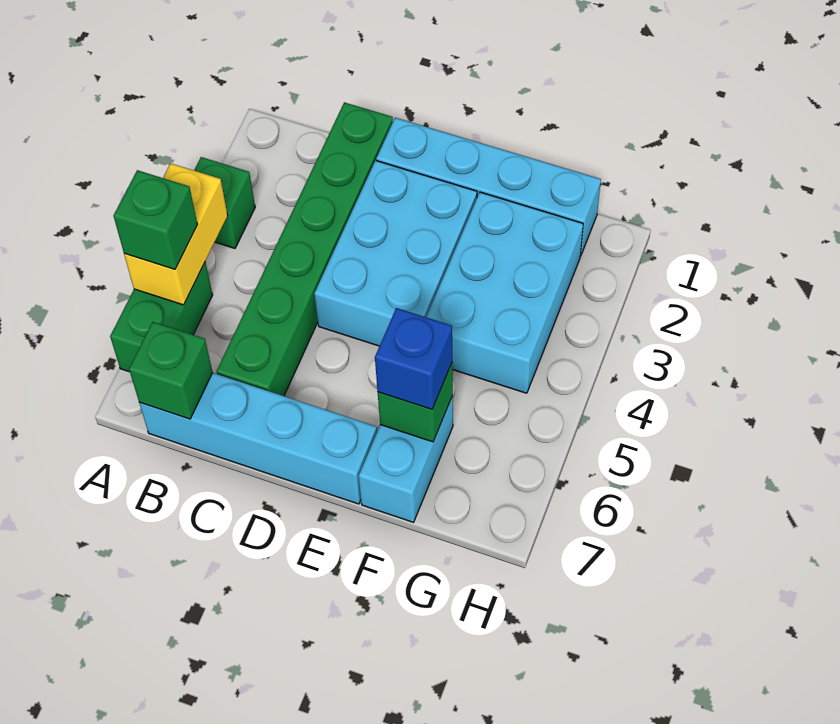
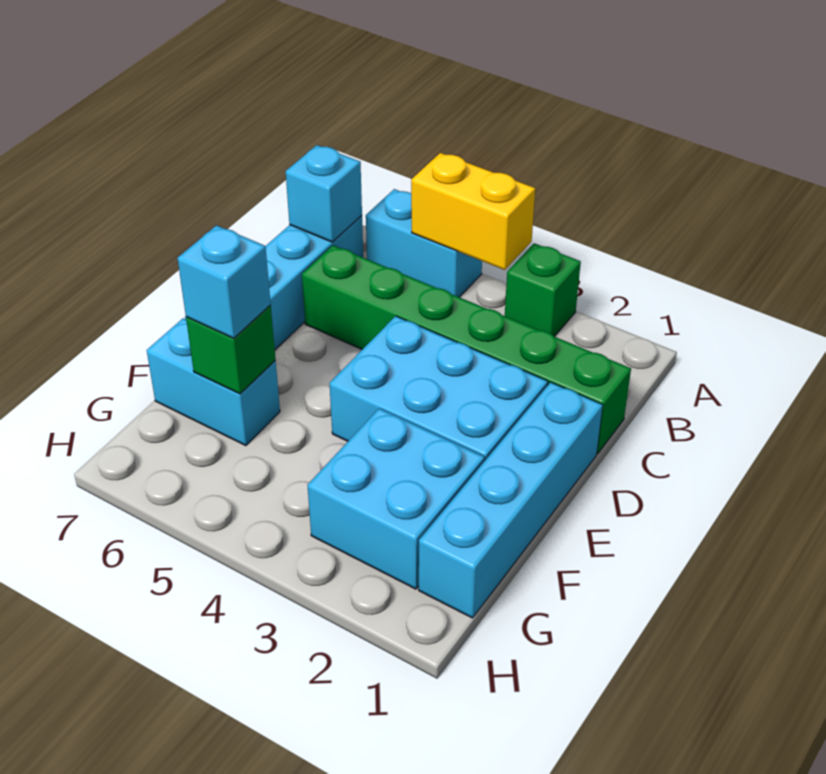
green 1x2 brick [110,262,212,372] -> cyan 1x2 brick [366,189,482,297]
green 1x1 brick [114,170,198,269] -> none
green 1x1 brick [129,322,213,419] -> cyan 1x1 brick [286,145,362,242]
cyan 2x3 brick [426,192,583,393] -> cyan 2x2 brick [307,408,485,589]
blue 1x1 brick [375,308,452,409] -> cyan 1x1 brick [178,225,271,338]

